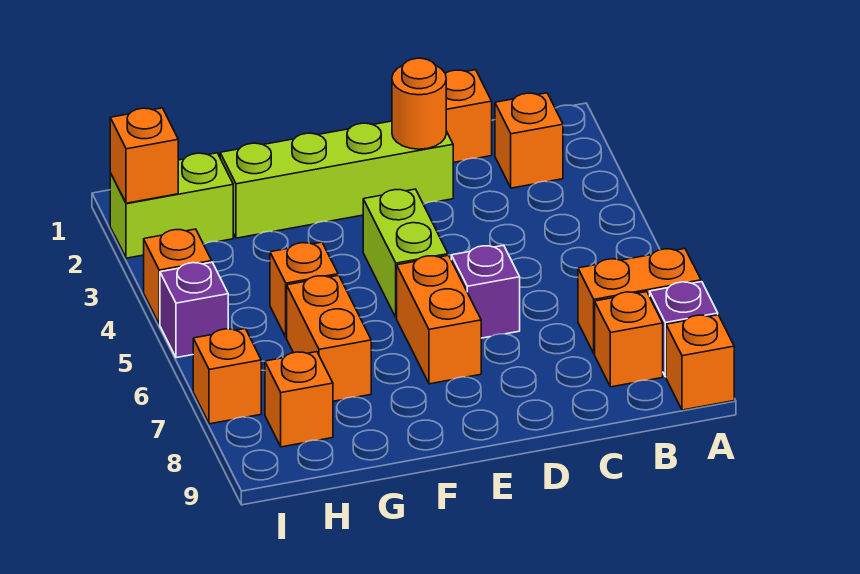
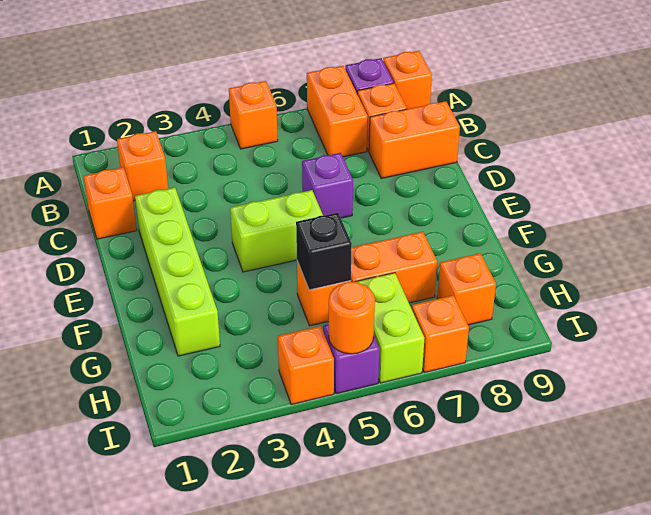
orange 1x1 round brick [392,58,446,149] -> orange 1x1 round brick moved to [329,282,375,354]
orange 1x2 brick [397,255,481,384] -> orange 1x2 brick moved to [369,101,460,178]
none -> black 1x1 brick [296,213,352,290]
lime 1x2 brick [110,153,233,258] -> lime 1x2 brick moved to [356,273,424,383]
orange 1x1 brick [110,108,178,203] -> orange 1x1 brick moved to [229,81,278,149]

